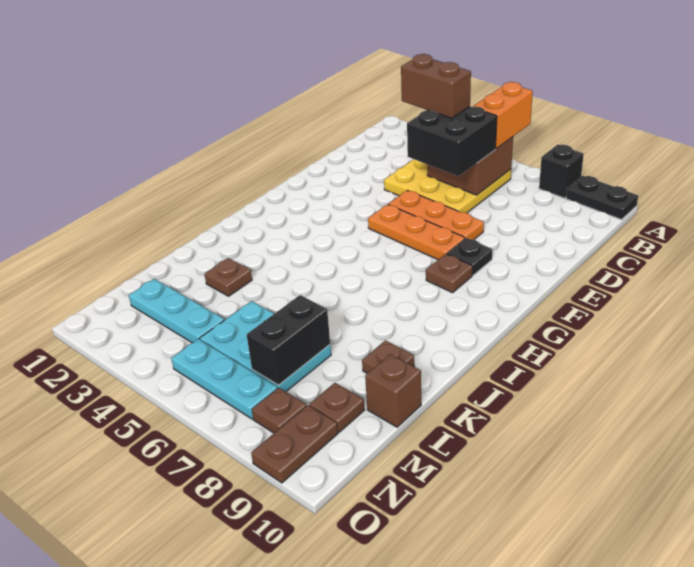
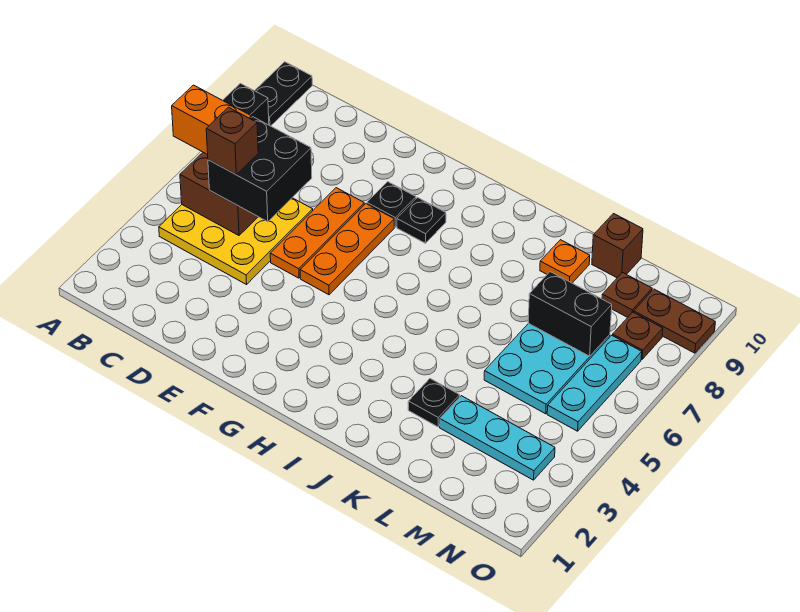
brown 1x2 brick [401,54,471,118] -> brown 1x1 brick [206,107,258,174]
brown 1x1 plate [426,254,473,293] -> black 1x1 plate [397,198,446,243]
brown 1x1 plate [205,258,252,296] -> black 1x1 plate [408,379,460,427]
brown 1x1 plate [362,340,414,373] -> orange 1x1 plate [540,240,590,283]
cyan 1x3 plate [129,279,224,343] -> cyan 1x3 plate turned to [440,396,555,480]

